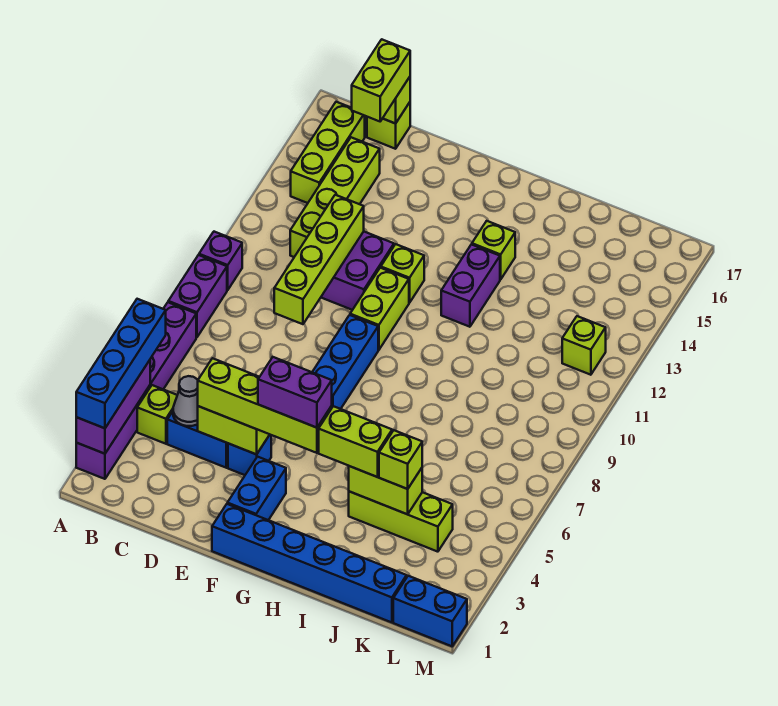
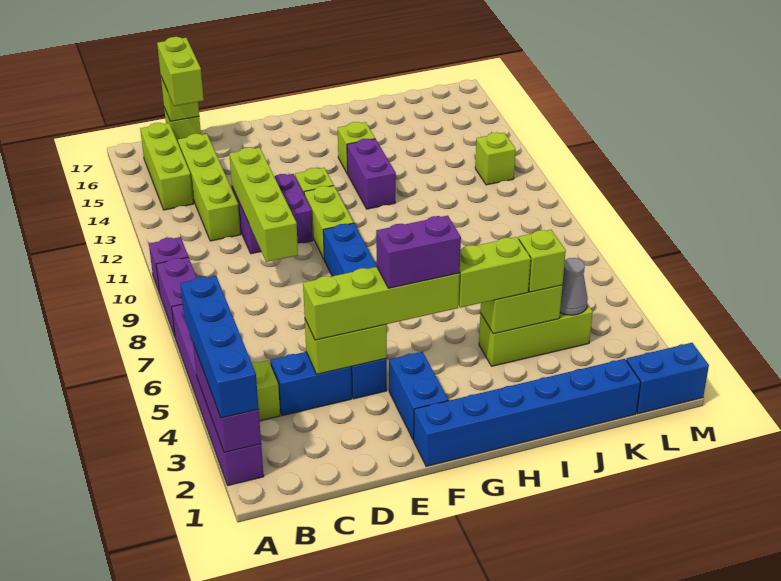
grey 1x1 cone [173,376,198,426] -> grey 1x1 cone moved to [560,258,588,315]

